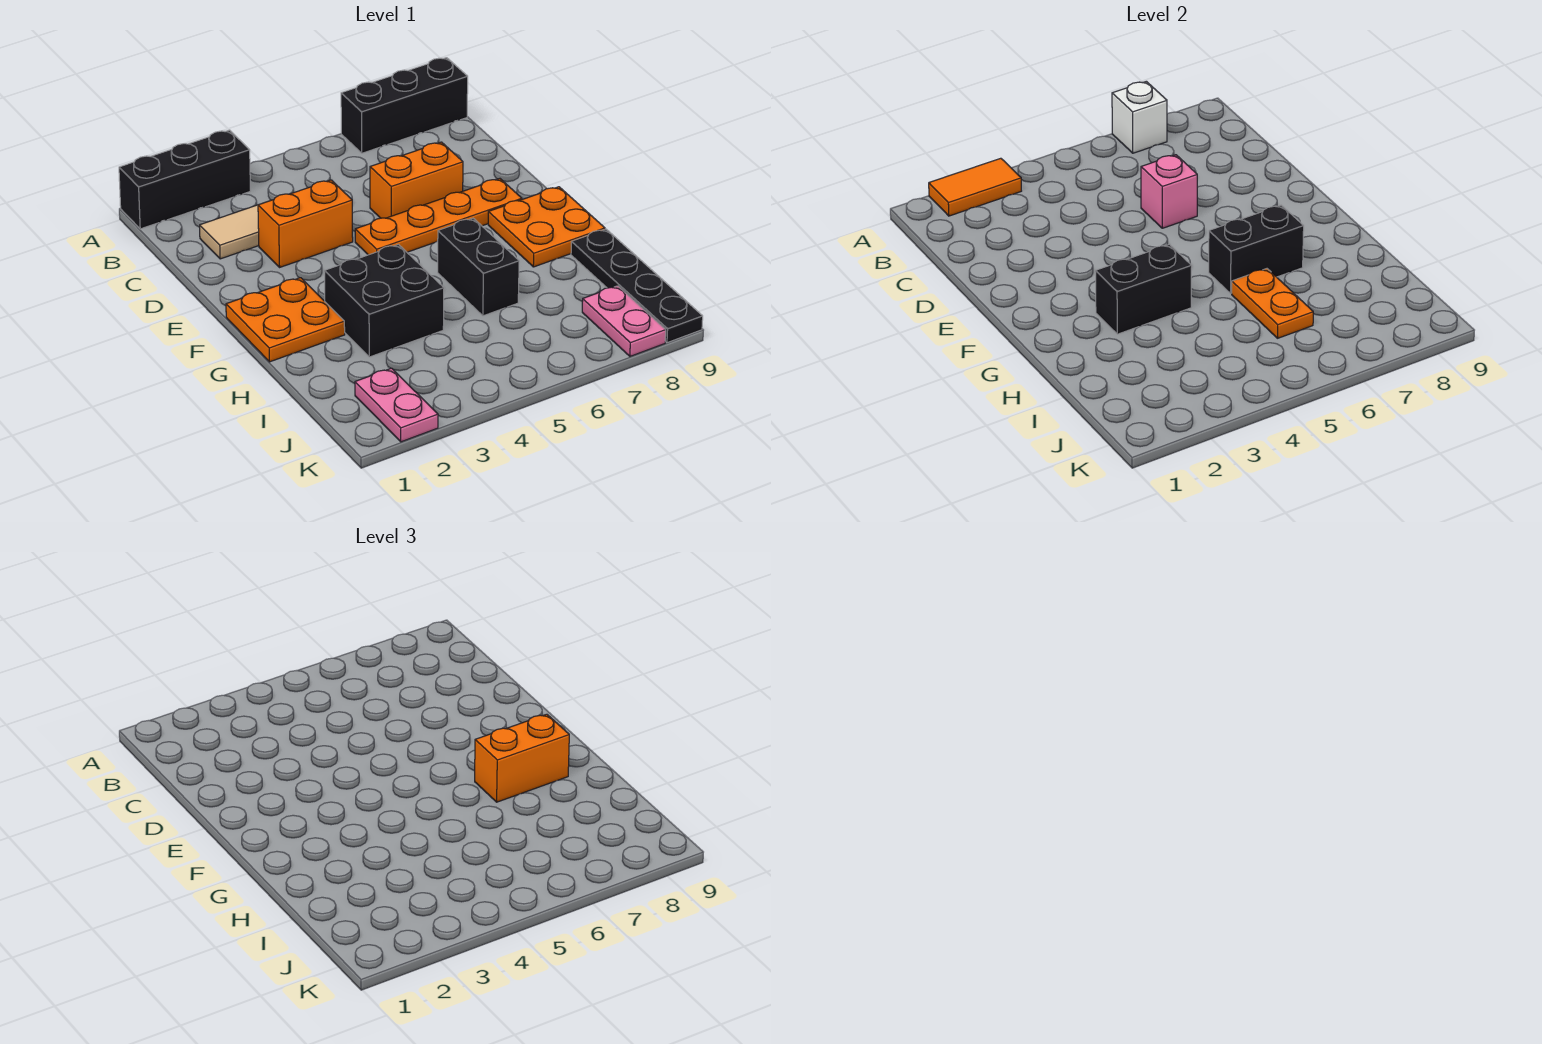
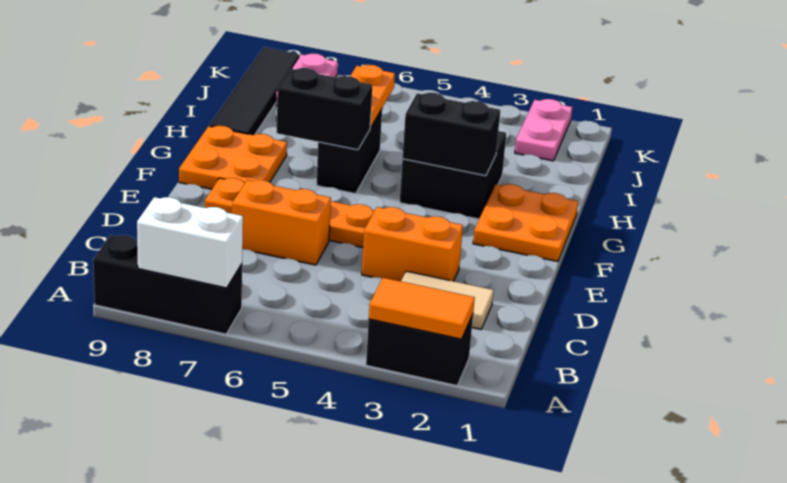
black 1x3 brick [119,130,250,229] -> black 1x2 brick [366,314,473,386]
white 1x1 brick [1112,81,1167,153] -> white 1x2 brick [137,197,243,288]
pink 1x1 brick [1141,155,1197,228] -> none
orange 1x2 brick [475,714,569,802] -> none
black 1x4 plate [571,229,703,343] -> black 1x4 tile [209,47,300,135]

